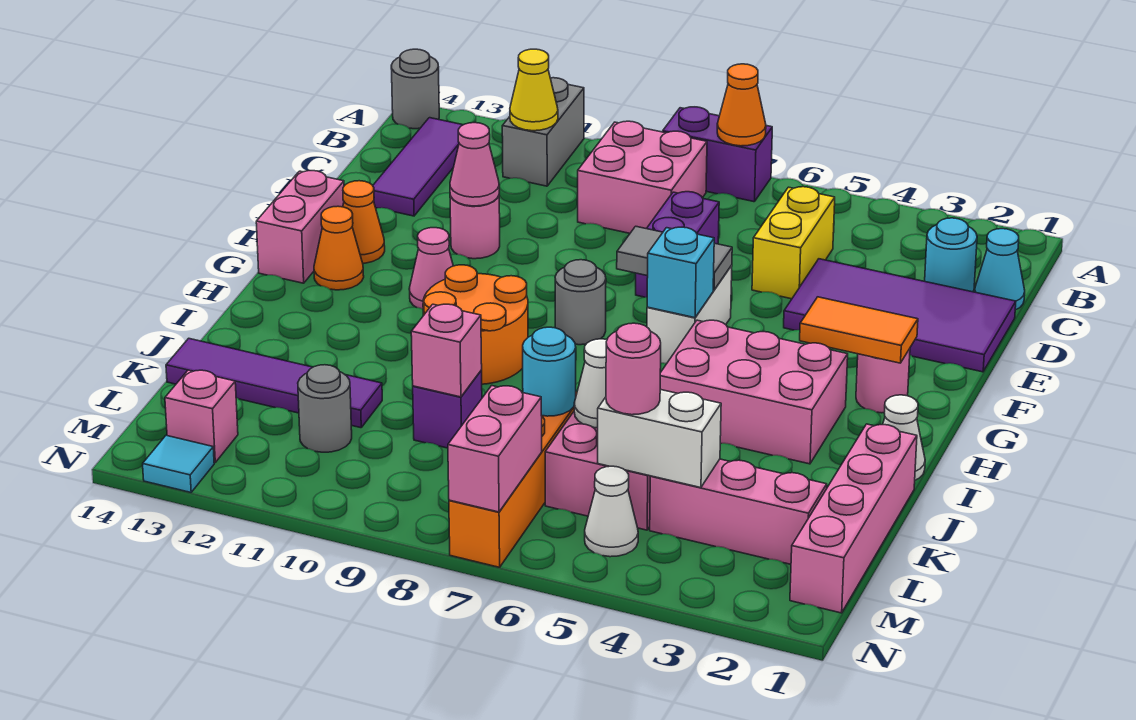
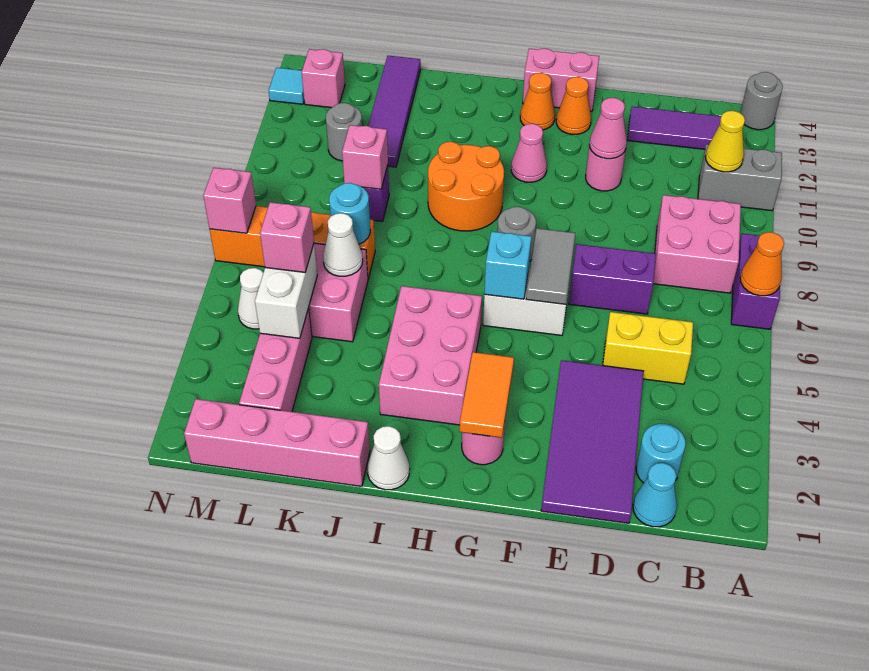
pink 1x1 round brick [606,323,661,415] -> pink 1x1 brick [260,202,314,272]
pink 1x2 brick [448,386,542,512] -> pink 1x1 brick [203,168,256,233]

